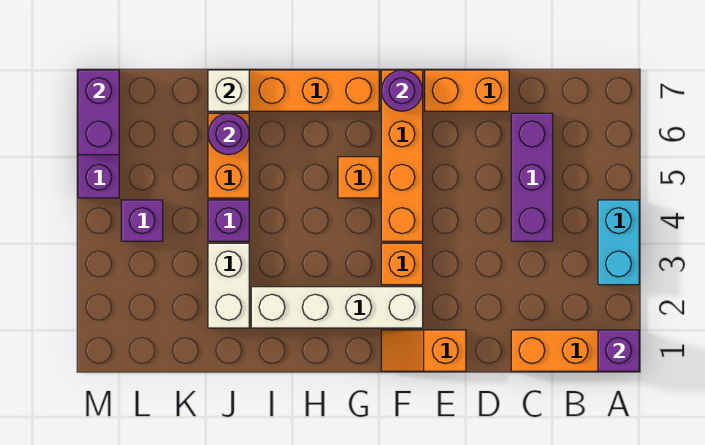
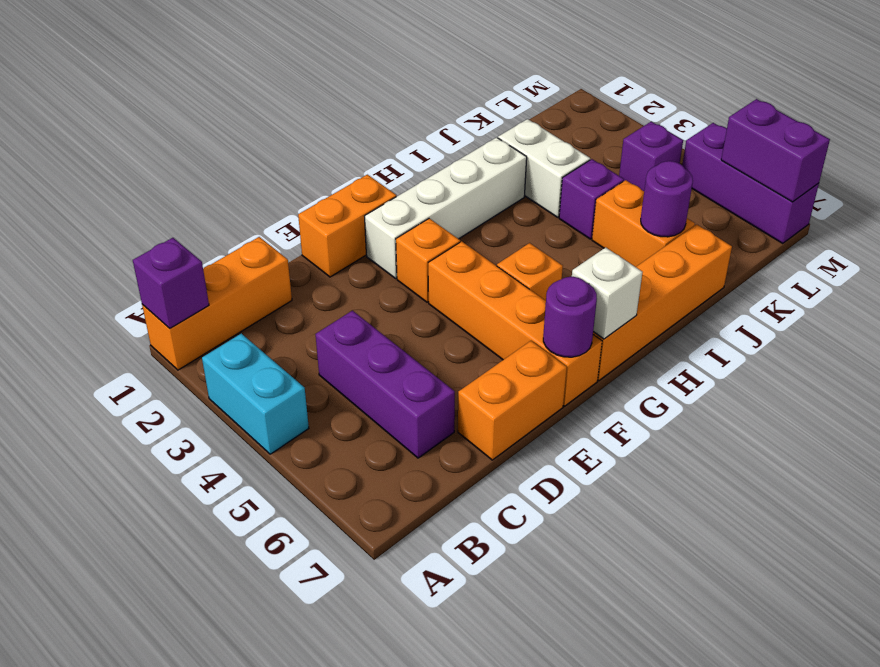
orange 1x2 slope [381,330,466,371] -> orange 1x2 brick [298,175,396,277]
white 1x1 brick [208,70,249,111] -> white 1x1 brick moved to [572,247,643,339]

